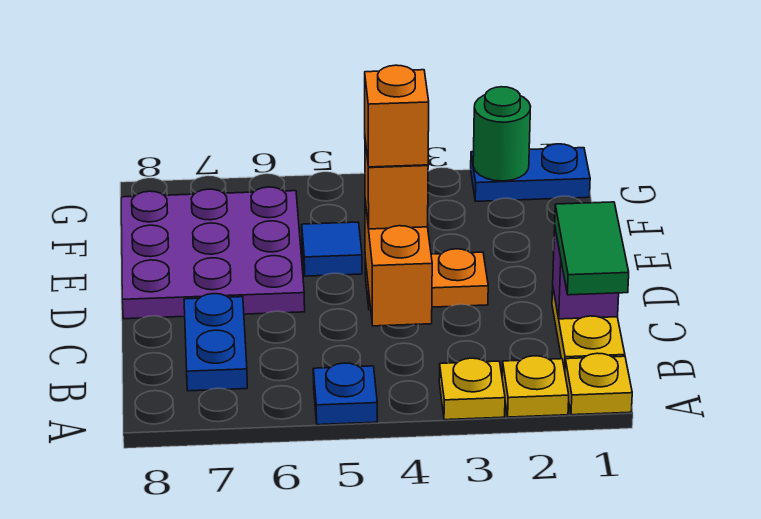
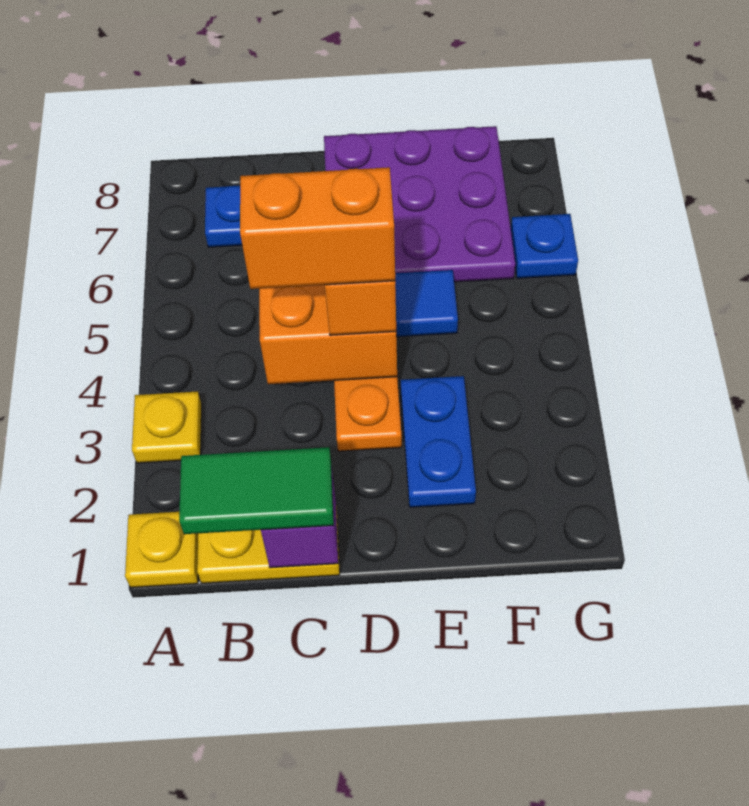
yellow 1x1 plate [502,356,569,417] -> none
blue 1x1 plate [313,363,377,425] -> blue 1x1 plate moved to [511,214,578,278]
orange 1x1 brick [365,65,429,167] -> orange 1x2 brick [240,167,395,289]
blue 1x2 plate [471,144,590,201] -> blue 1x2 plate moved to [401,376,476,507]
green 1x1 round brick [473,87,531,181] -> none

